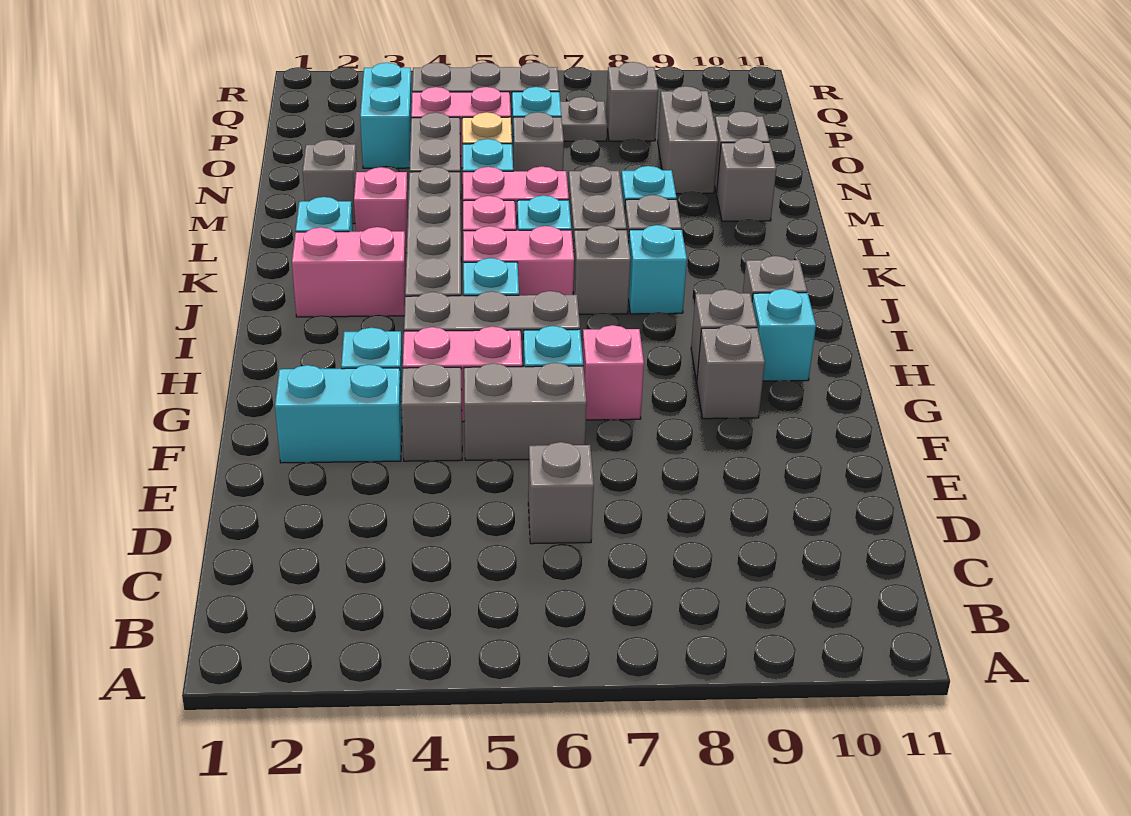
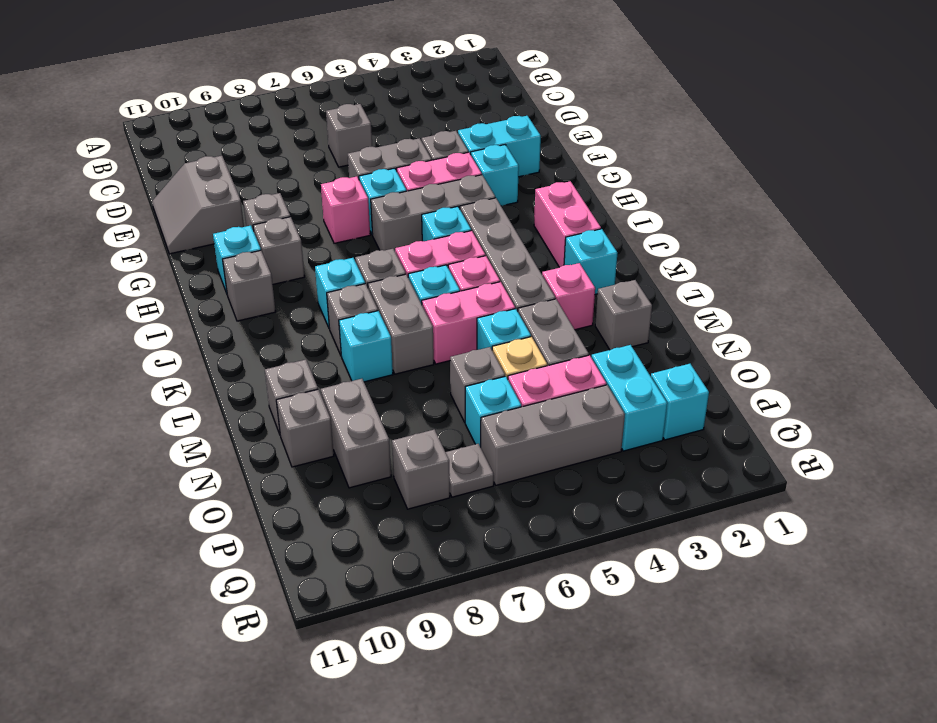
none -> grey 2x2 slope [152,156,244,254]
pink 1x2 brick [292,227,406,317] -> pink 1x2 brick turned to [534,181,601,267]
none -> cyan 1x1 brick [651,364,709,440]

